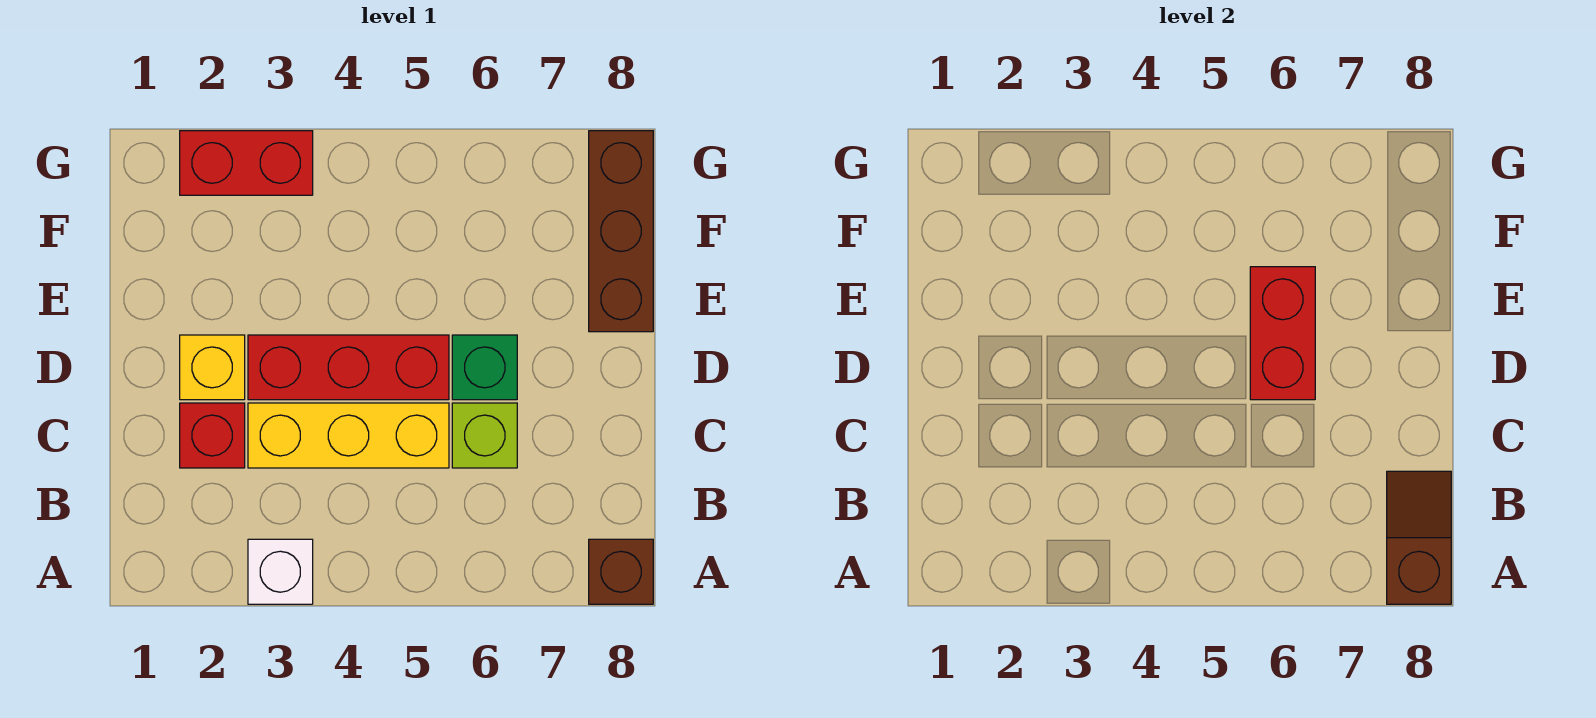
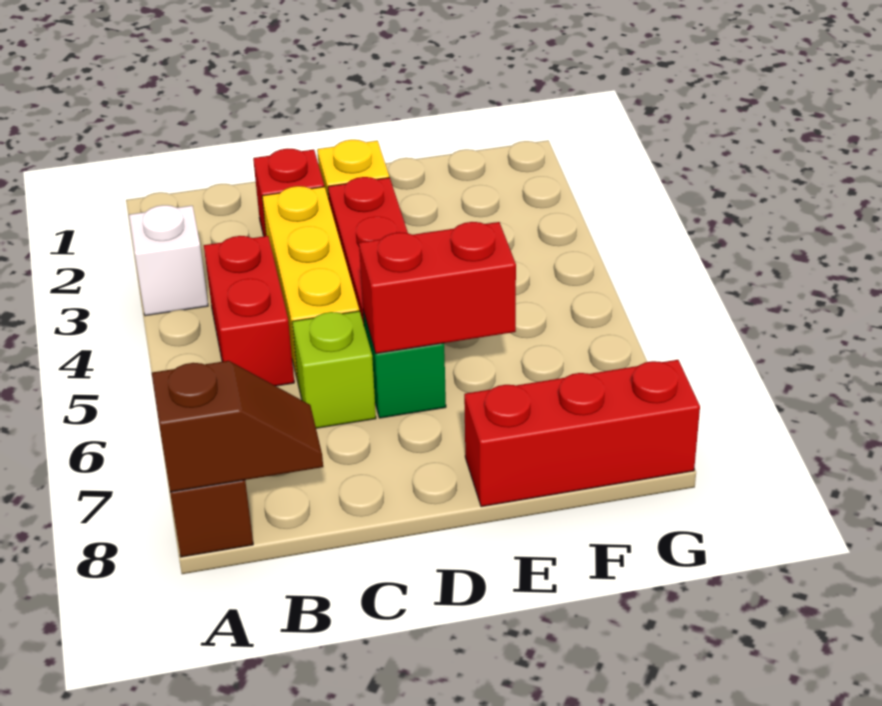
brown 1x3 brick [589,131,653,332] -> red 1x3 brick [464,360,700,507]
red 1x2 brick [180,131,313,195] -> red 1x2 brick moved to [204,236,294,386]

